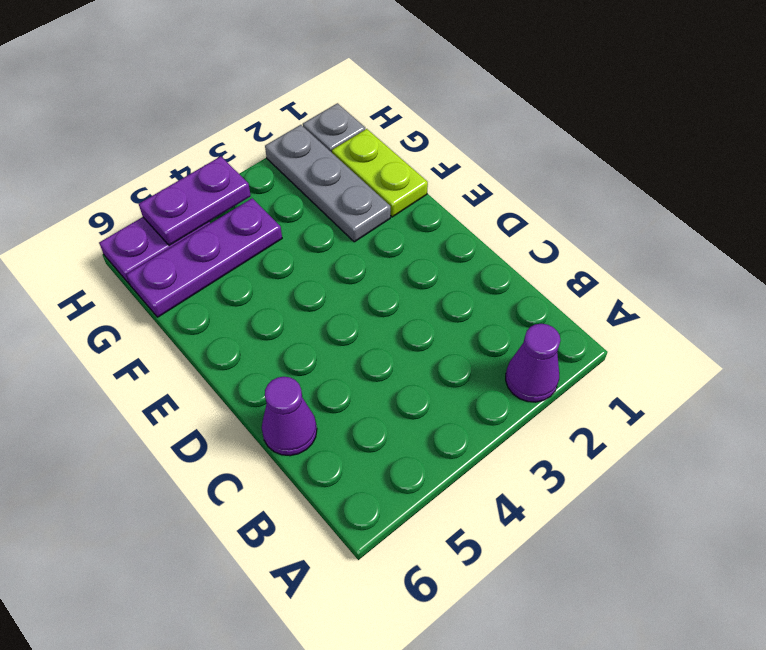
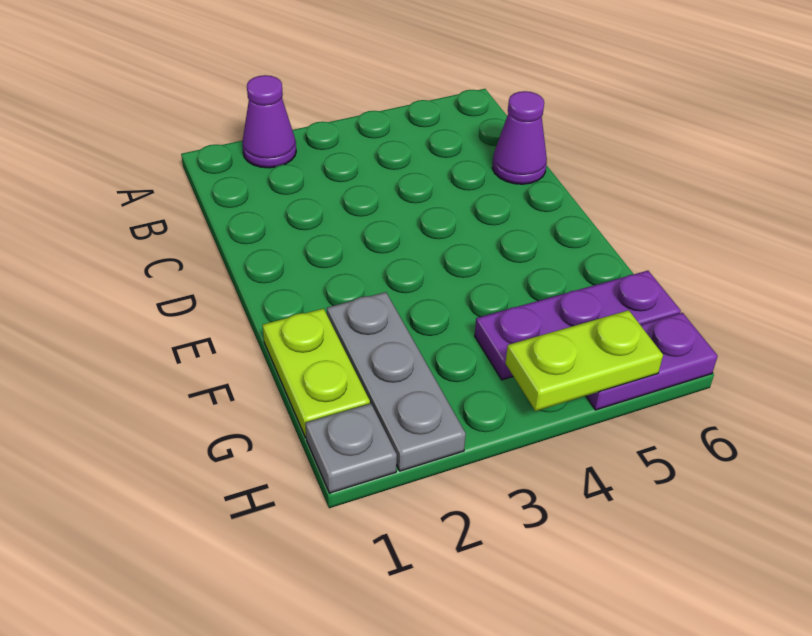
purple 1x2 plate [139,156,251,245] -> lime 1x2 plate [505,310,663,411]

